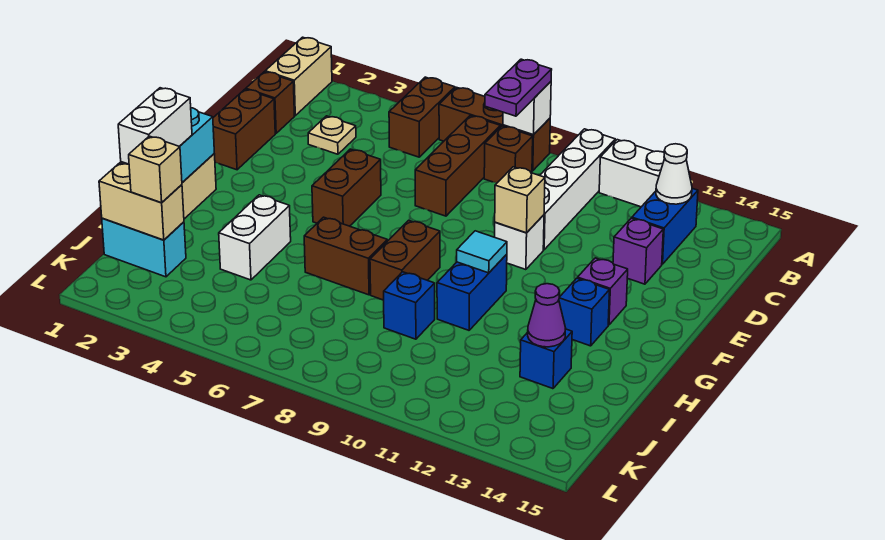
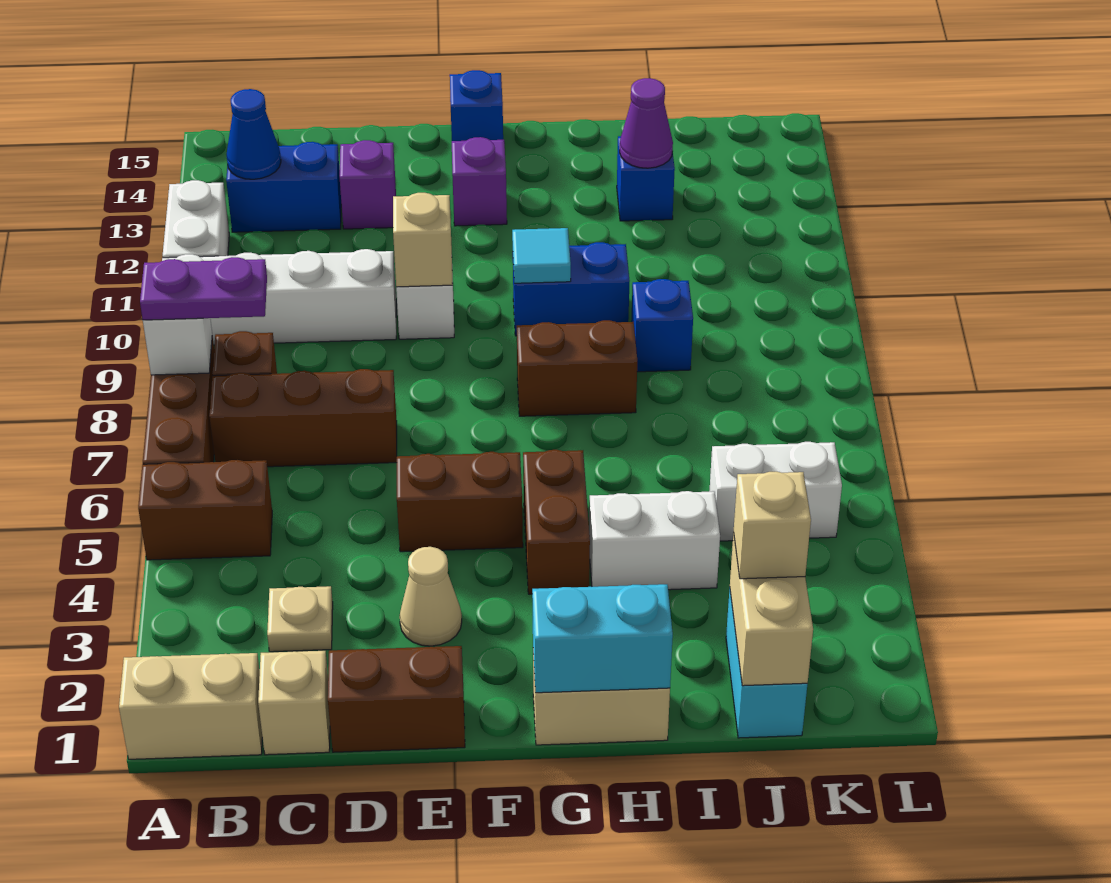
white 1x1 cone [656,144,692,204] -> blue 1x1 cone [226,89,281,179]
brown 1x1 brick [246,72,295,133] -> tan 1x1 brick [258,651,330,755]
none -> tan 1x1 cone [400,547,462,646]
blue 1x1 brick [559,278,610,346] -> blue 1x1 brick moved to [450,70,503,141]
white 1x2 brick [118,88,192,164] -> white 1x2 brick moved to [709,442,842,541]
brown 1x2 brick [304,217,387,295] -> brown 1x2 brick moved to [523,450,590,594]

